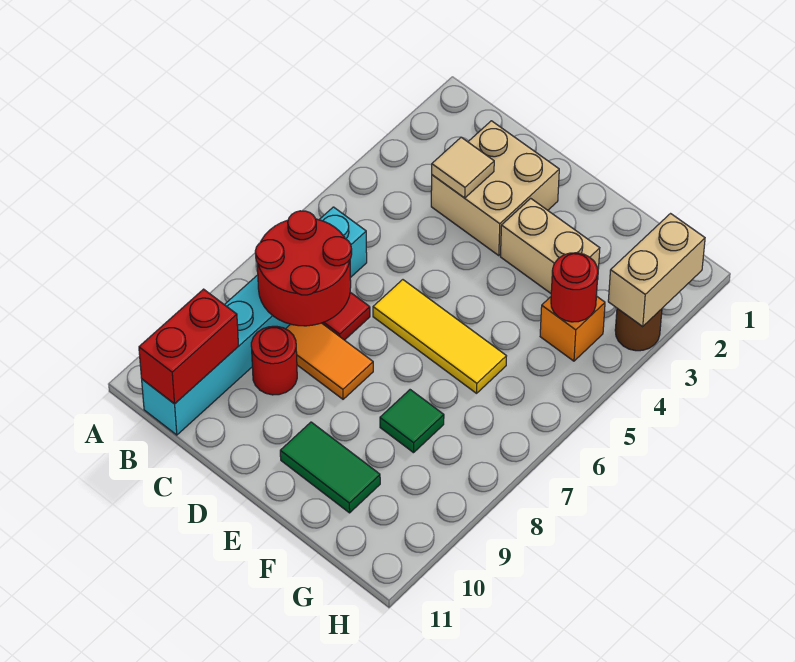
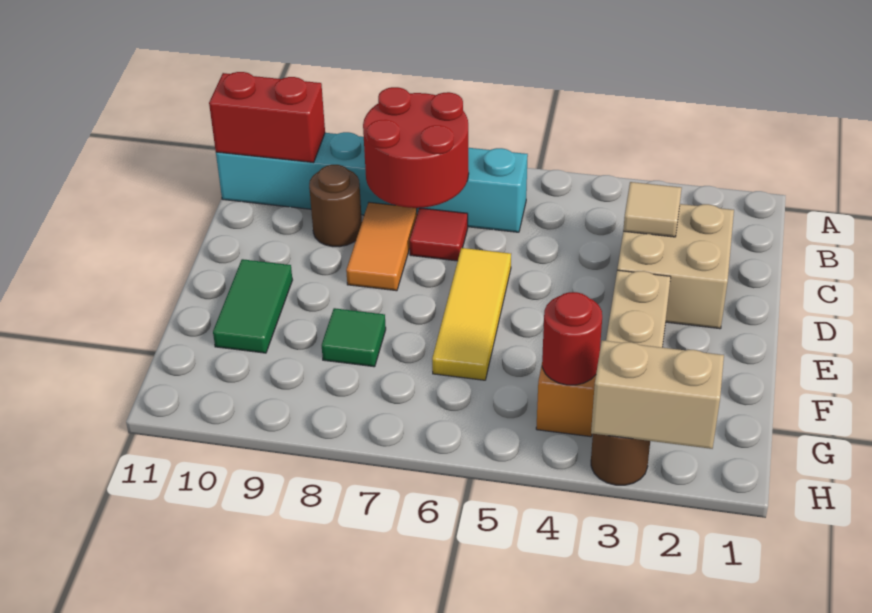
red 1x1 round brick [251,326,297,395] -> brown 1x1 round brick [309,165,362,247]

